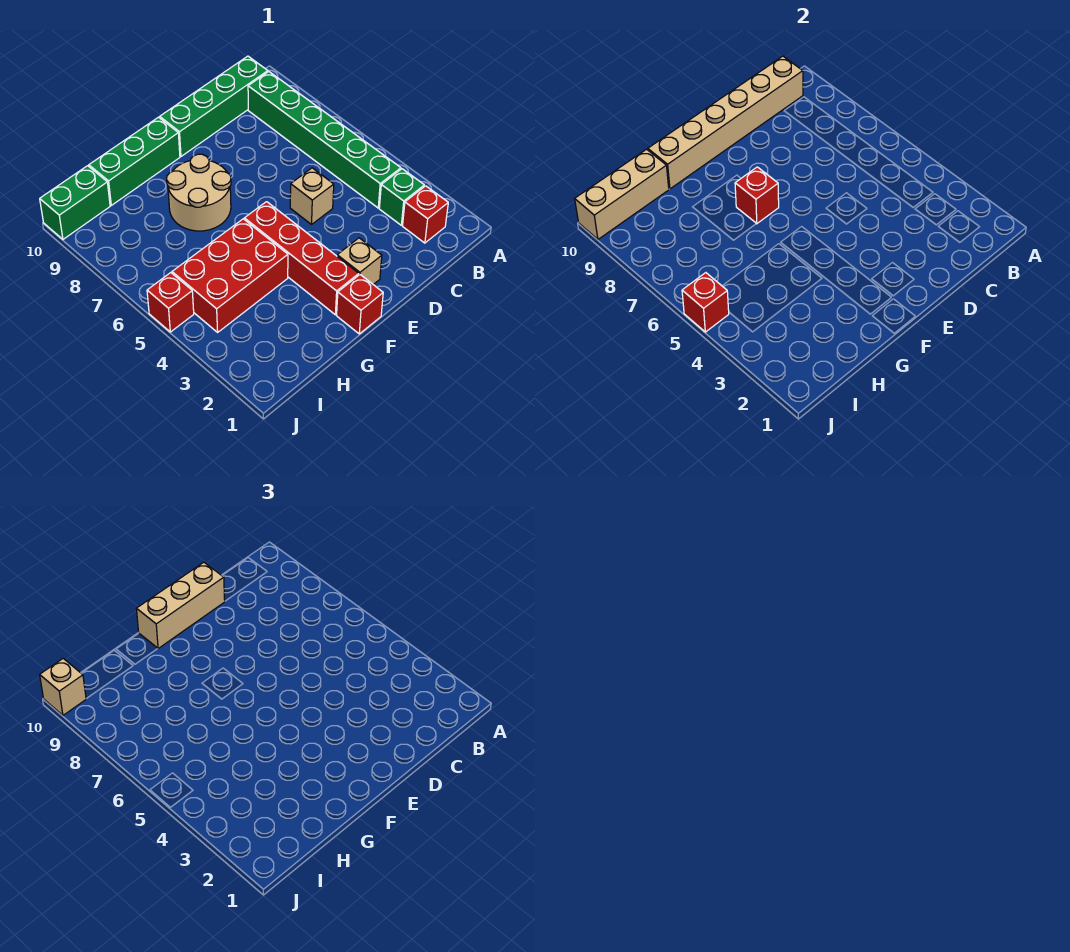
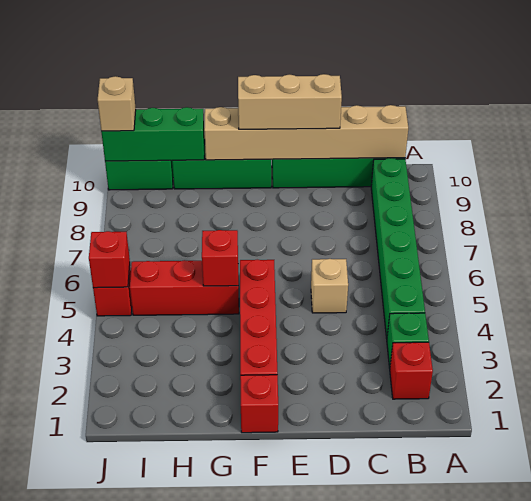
tan 1x1 brick [337,238,382,285] -> none
tan 2x2 round brick [167,154,231,231] -> none
red 1x1 brick [735,167,779,224] -> red 1x1 brick moved to [202,230,238,286]
red 2x3 brick [172,219,288,332] -> red 1x3 brick [130,260,239,315]
tan 1x3 brick [575,149,669,239] -> green 1x3 brick [101,107,205,161]

